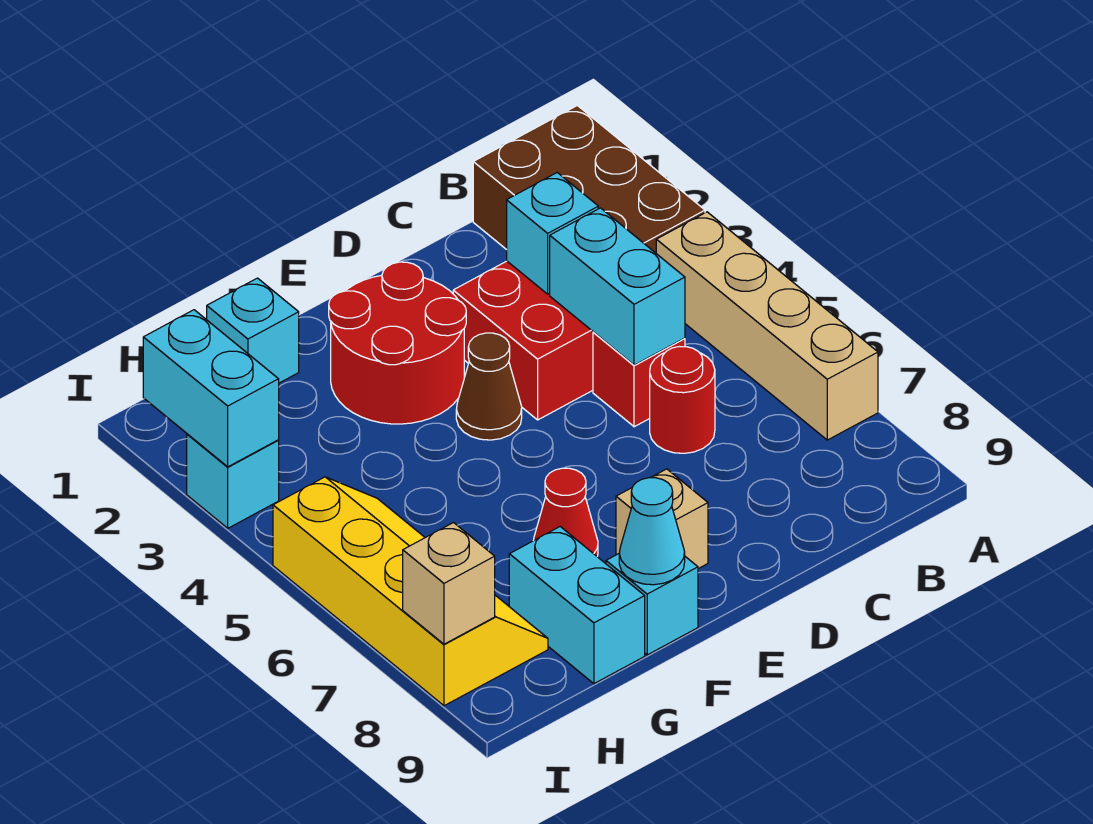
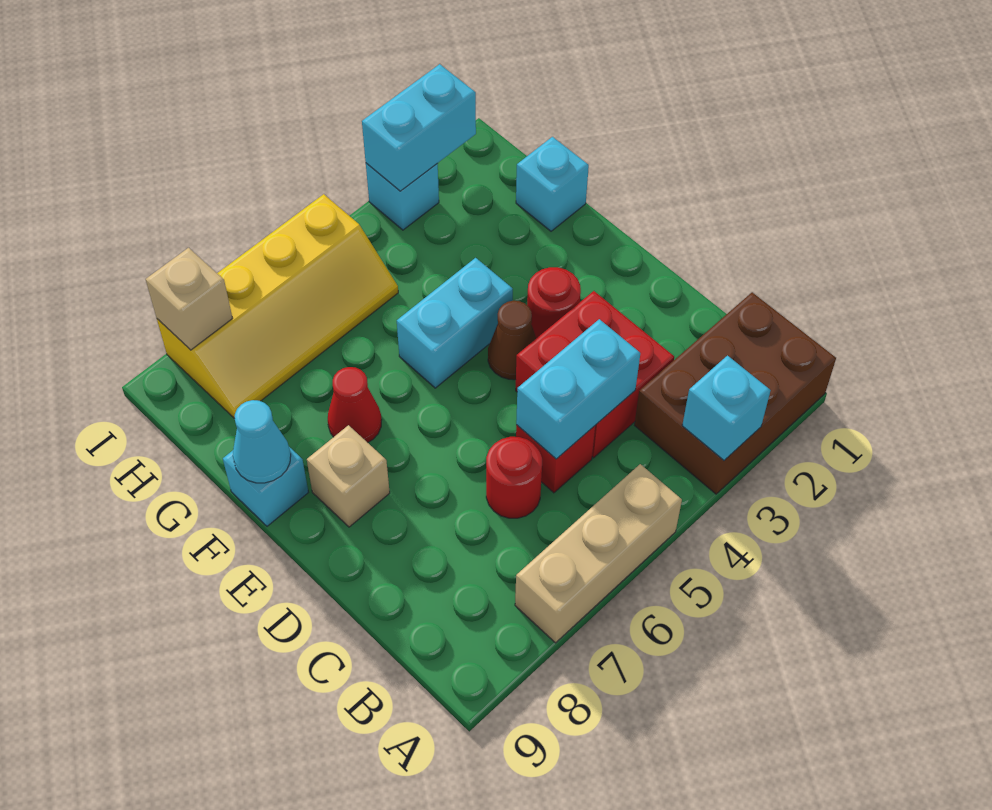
tan 1x4 brick [656,212,878,440] -> tan 1x3 brick [515,464,682,643]
cyan 1x1 brick [507,173,598,294] -> cyan 1x1 brick moved to [682,356,771,460]
red 2x2 round brick [329,262,466,424] -> red 1x1 round brick [527,267,581,338]
cyan 1x2 brick [509,527,645,684] -> cyan 1x2 brick moved to [397,258,513,388]

